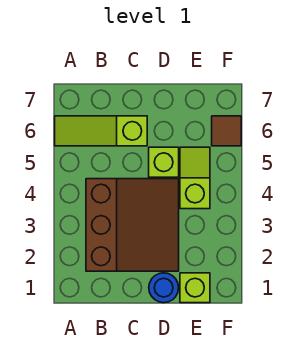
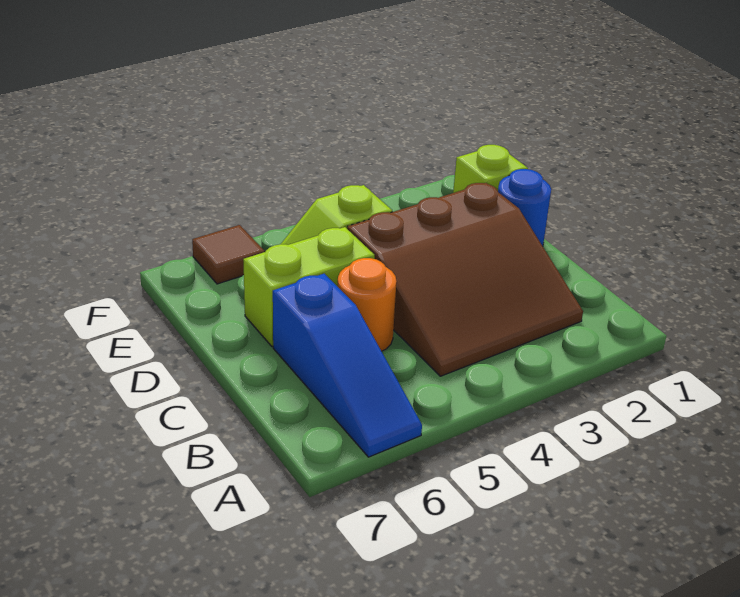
lime 1x3 slope [55,116,147,146] -> blue 1x3 slope [273,274,422,457]
brown 3x3 slope [86,179,179,271] -> brown 3x3 slope turned to [347,183,583,376]
none -> orange 1x1 round brick [338,258,397,351]
lime 1x1 brick [149,147,179,177] -> lime 1x2 brick [243,227,375,347]

